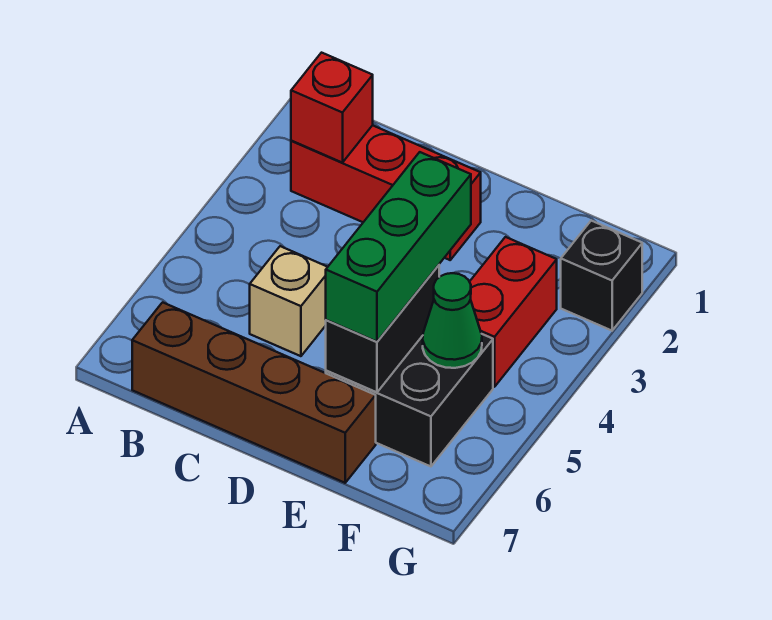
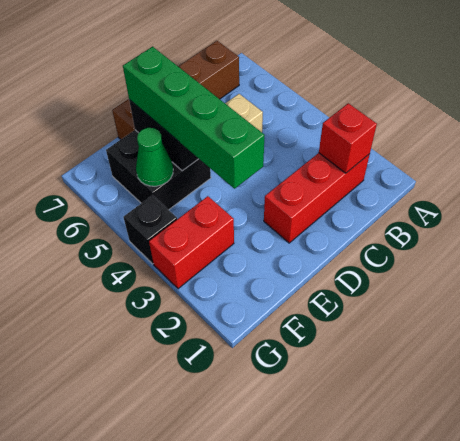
green 1x3 brick [326,152,471,342] -> green 1x4 brick [123,47,265,189]
red 1x2 brick [470,237,557,387] -> red 1x2 brick turned to [149,196,234,289]
black 1x1 brick [561,221,642,331] -> black 1x1 brick moved to [124,195,177,264]

